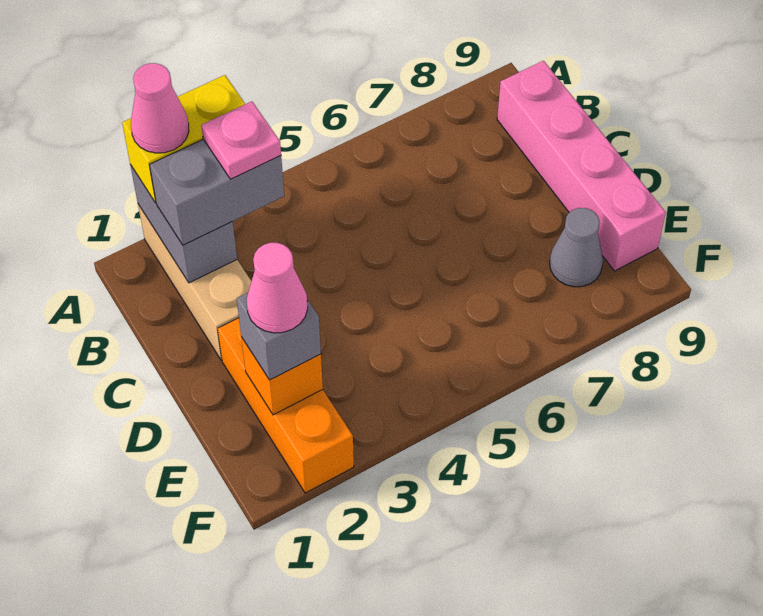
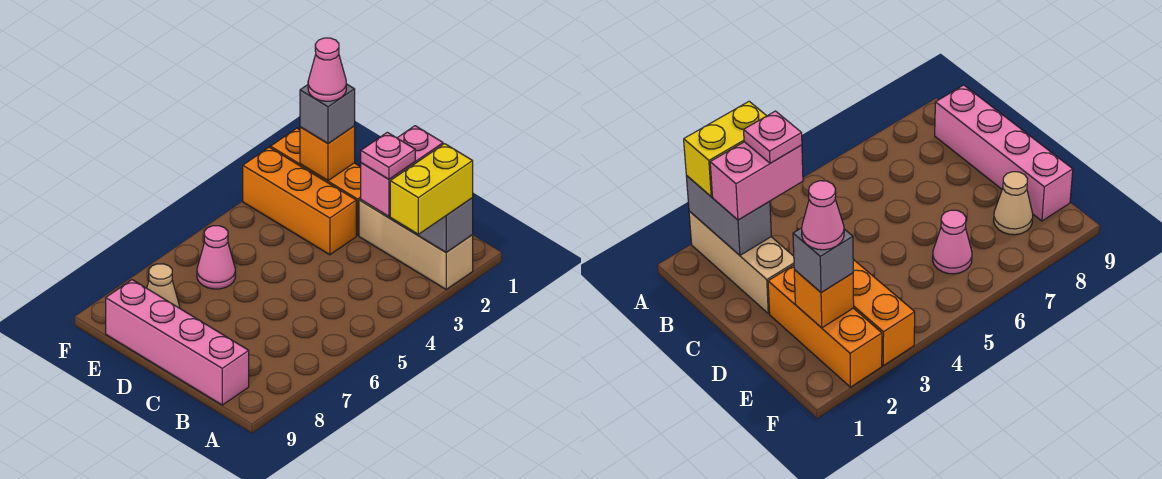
pink 1x1 cone [131,63,189,153] -> pink 1x1 cone moved to [197,226,235,289]
grey 1x2 brick [150,139,284,245] -> pink 1x2 brick [361,126,443,216]
none -> orange 1x3 brick [243,147,356,255]
grey 1x1 cone [550,208,603,287] -> tan 1x1 cone [147,264,180,308]

